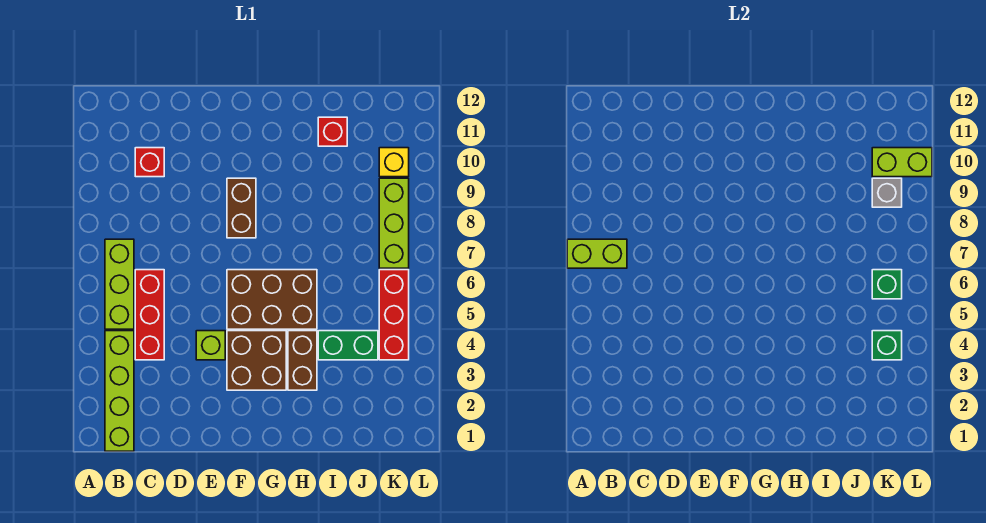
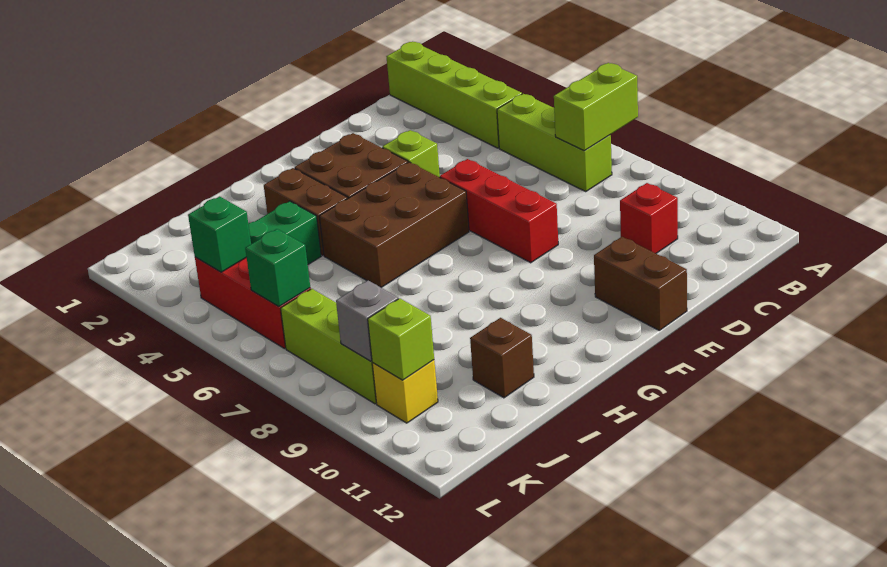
red 1x3 brick [135,270,164,360] -> red 1x3 brick moved to [440,159,558,263]
brown 1x2 brick [227,178,256,238] -> brown 1x2 brick moved to [594,237,687,330]
red 1x1 brick [318,117,347,146] -> brown 1x1 brick [470,318,534,398]
lime 1x2 brick [872,148,932,177] -> lime 1x1 brick [368,298,434,380]

